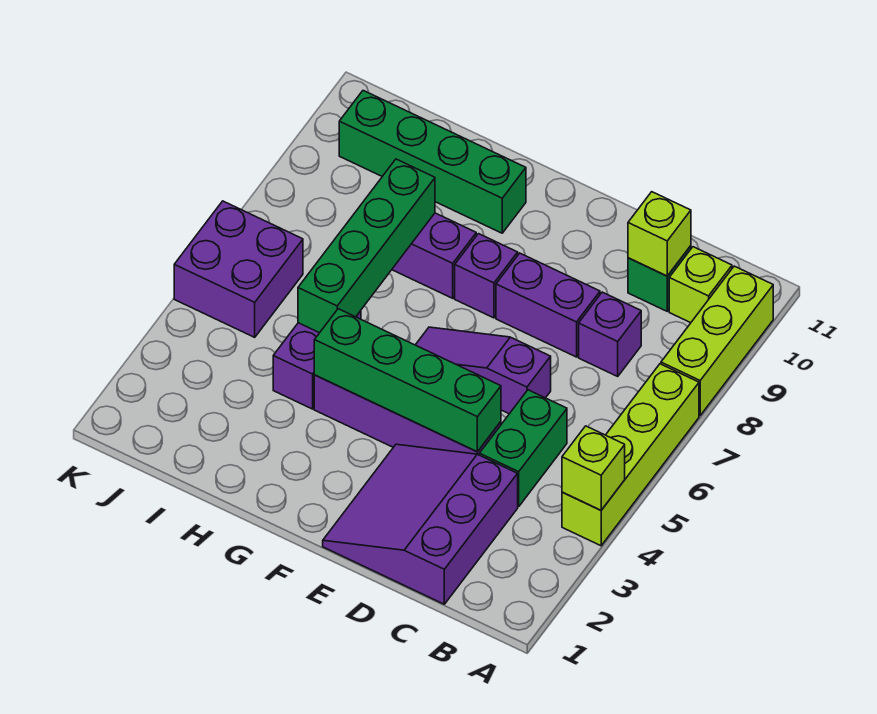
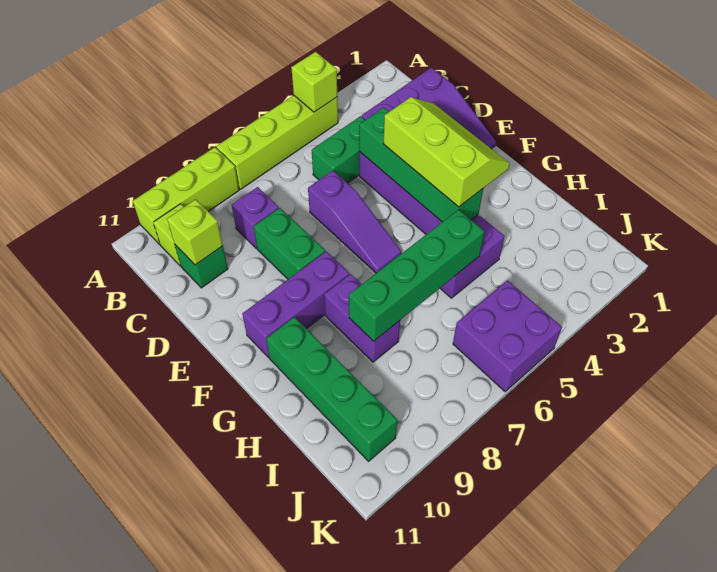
purple 1x2 brick [496,253,600,357] -> green 1x2 brick [254,208,325,279]
none -> lime 2x3 slope [383,97,510,207]
purple 1x1 brick [455,234,518,318] -> purple 1x3 brick [242,251,349,358]

